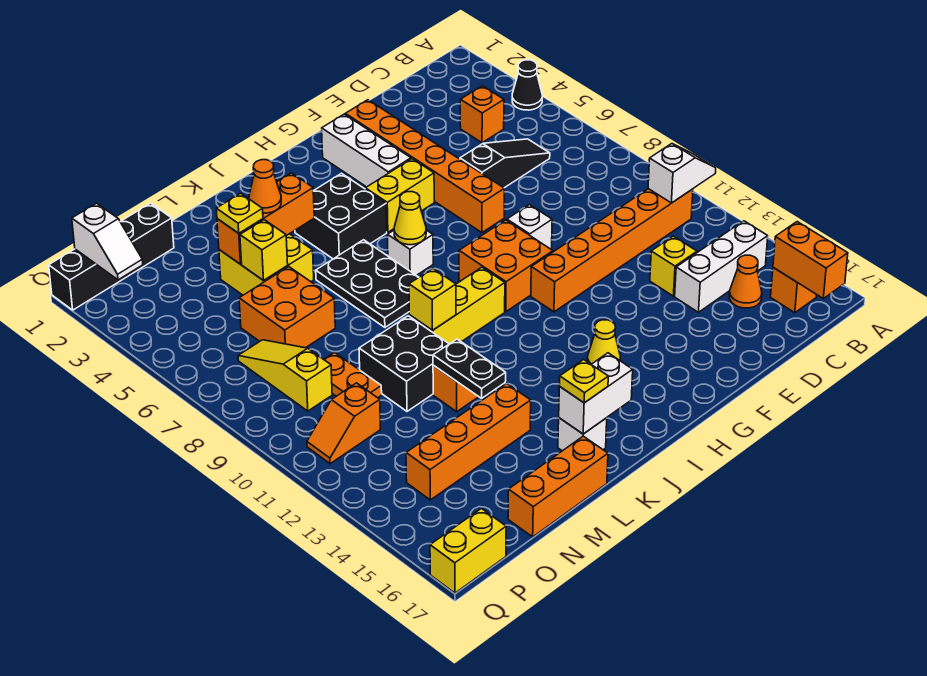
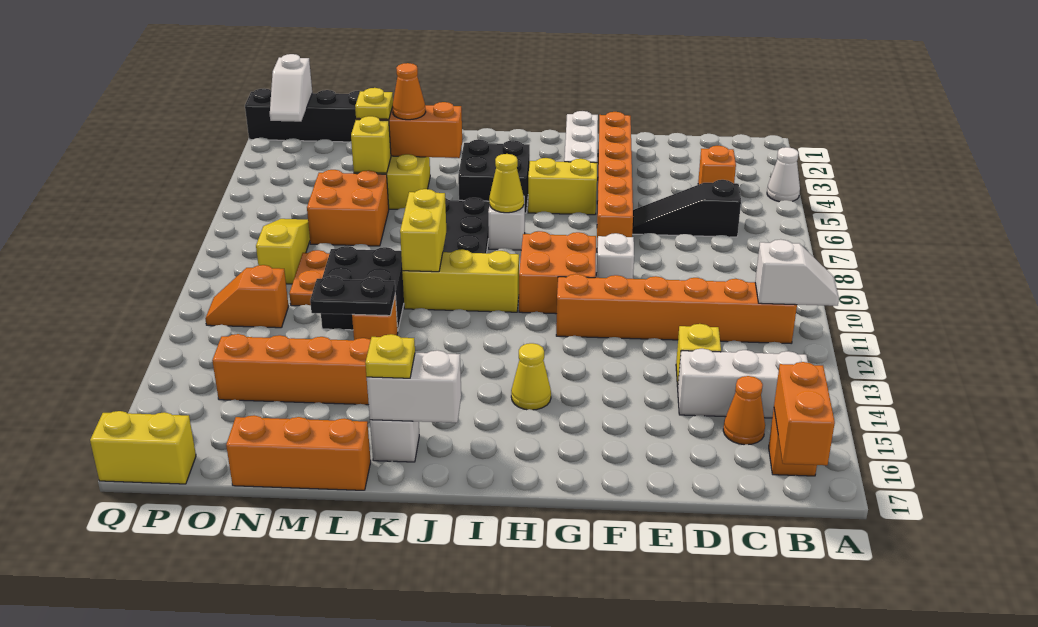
black 1x1 cone [512,60,542,110] -> white 1x1 cone [767,147,800,202]
black 1x3 slope [460,139,550,188] -> black 1x3 slope turned to [632,180,741,237]
yellow 1x1 brick [409,269,456,330] -> yellow 1x2 brick [400,189,446,272]
black 1x2 plate [433,339,506,398] -> black 1x2 plate turned to [310,276,395,316]

